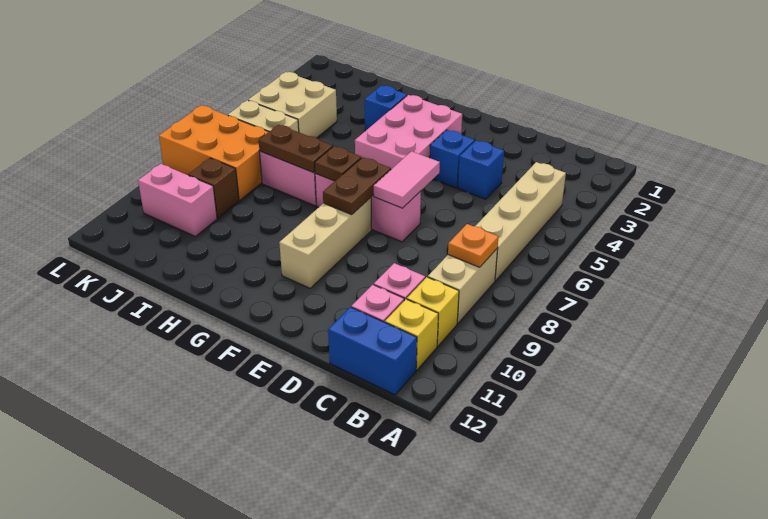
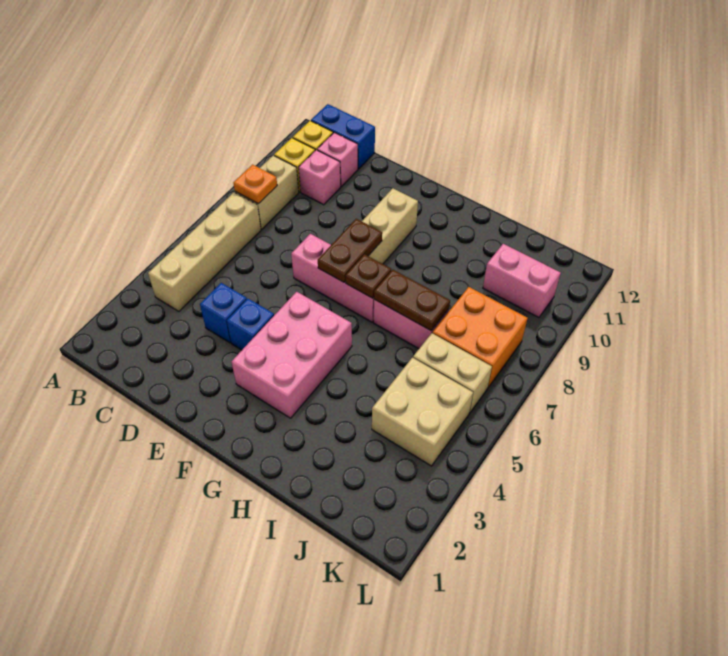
pink 1x2 tile [374,151,440,208] -> none
blue 1x1 brick [365,85,407,131] -> none
orange 2x3 brick [159,106,268,200] -> orange 2x2 brick [433,287,528,387]
brown 1x1 brick [188,158,239,218] -> none

